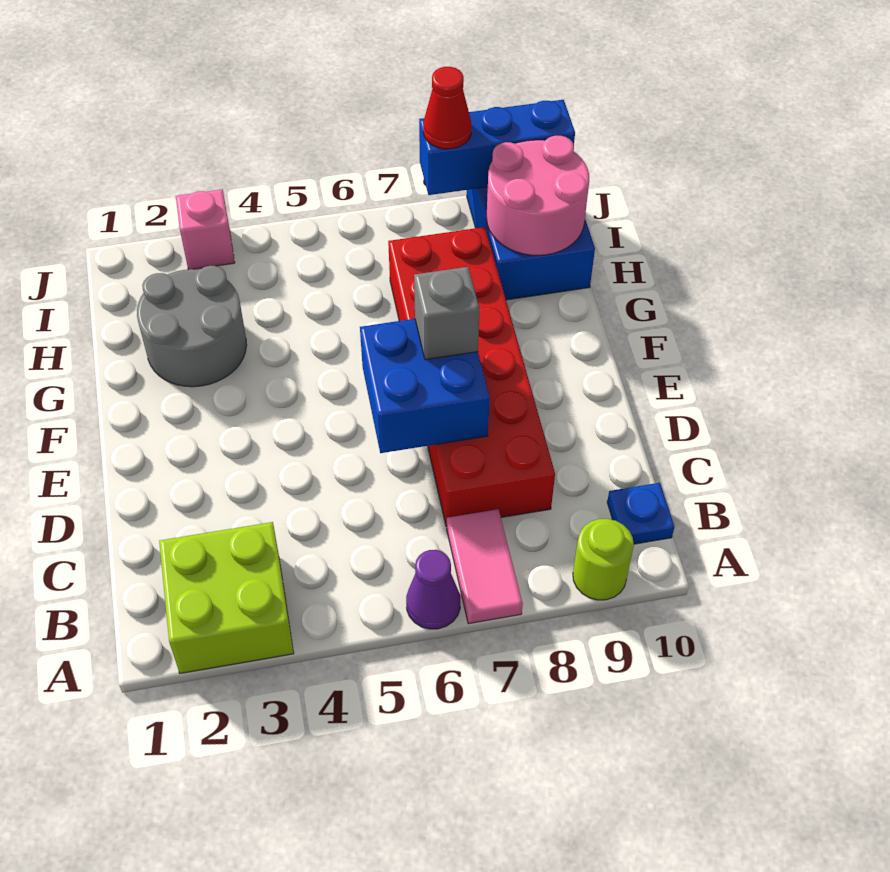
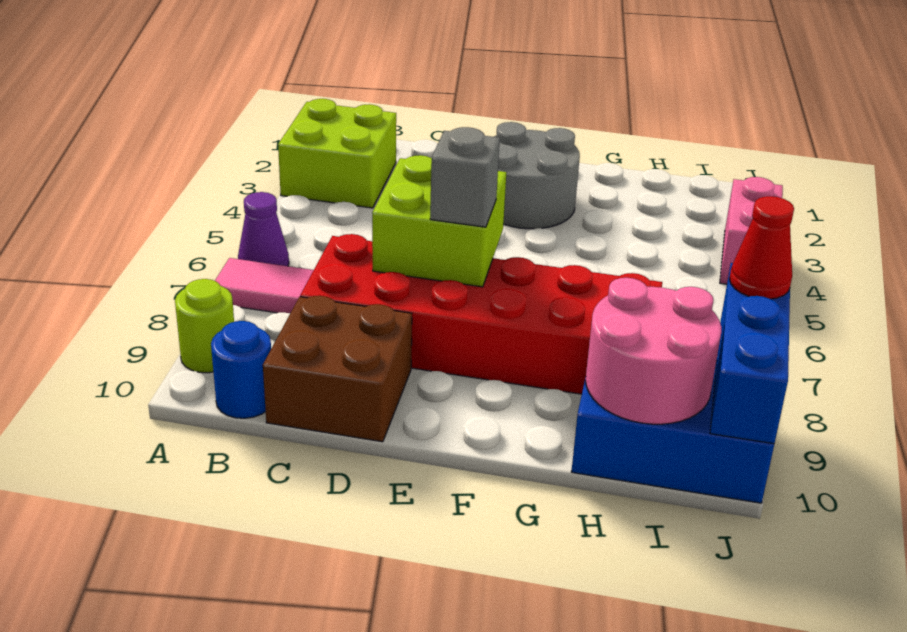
blue 1x1 plate [607,483,674,544] -> blue 1x1 round brick [211,321,271,418]
none -> brown 2x2 brick [263,296,412,442]
blue 2x2 brick [360,319,490,453] -> lime 2x2 brick [372,155,506,287]
grey 2x2 round brick [137,266,247,387] -> grey 2x2 round brick moved to [494,122,580,229]
pink 1x1 brick [176,189,235,270] -> pink 1x2 brick [720,177,783,284]

